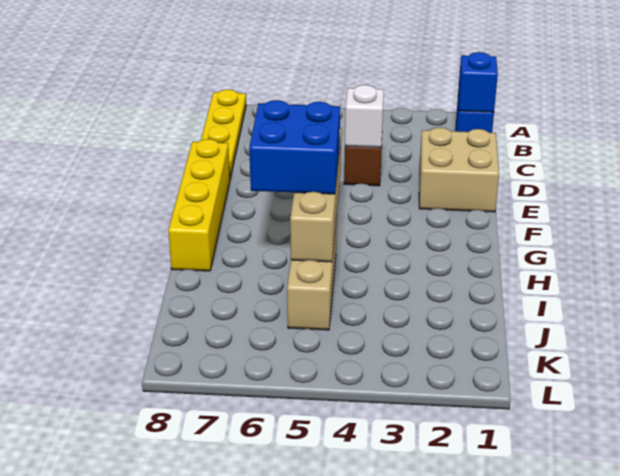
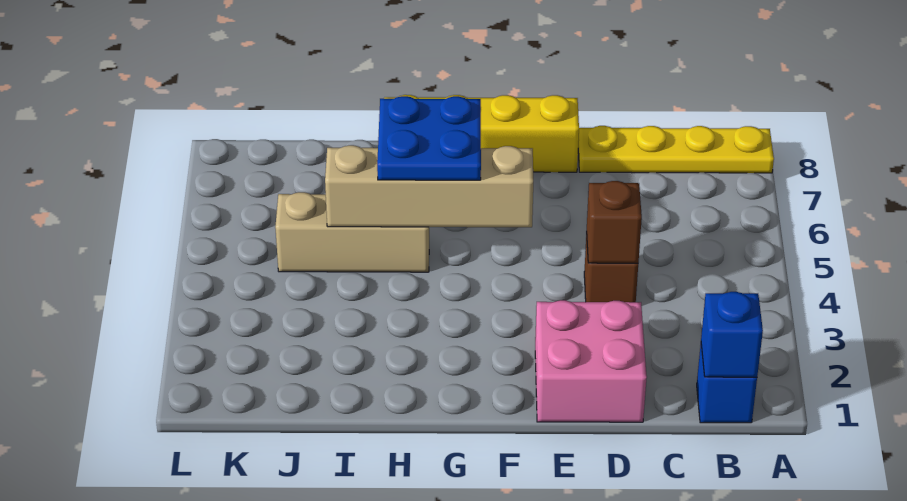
tan 2x2 brick [419,127,499,212] -> pink 2x2 brick [535,300,647,422]
white 1x1 brick [345,85,384,147] -> brown 1x1 brick [587,181,642,263]
blue 2x2 brick [249,100,340,194] -> blue 2x2 plate [377,96,481,180]

